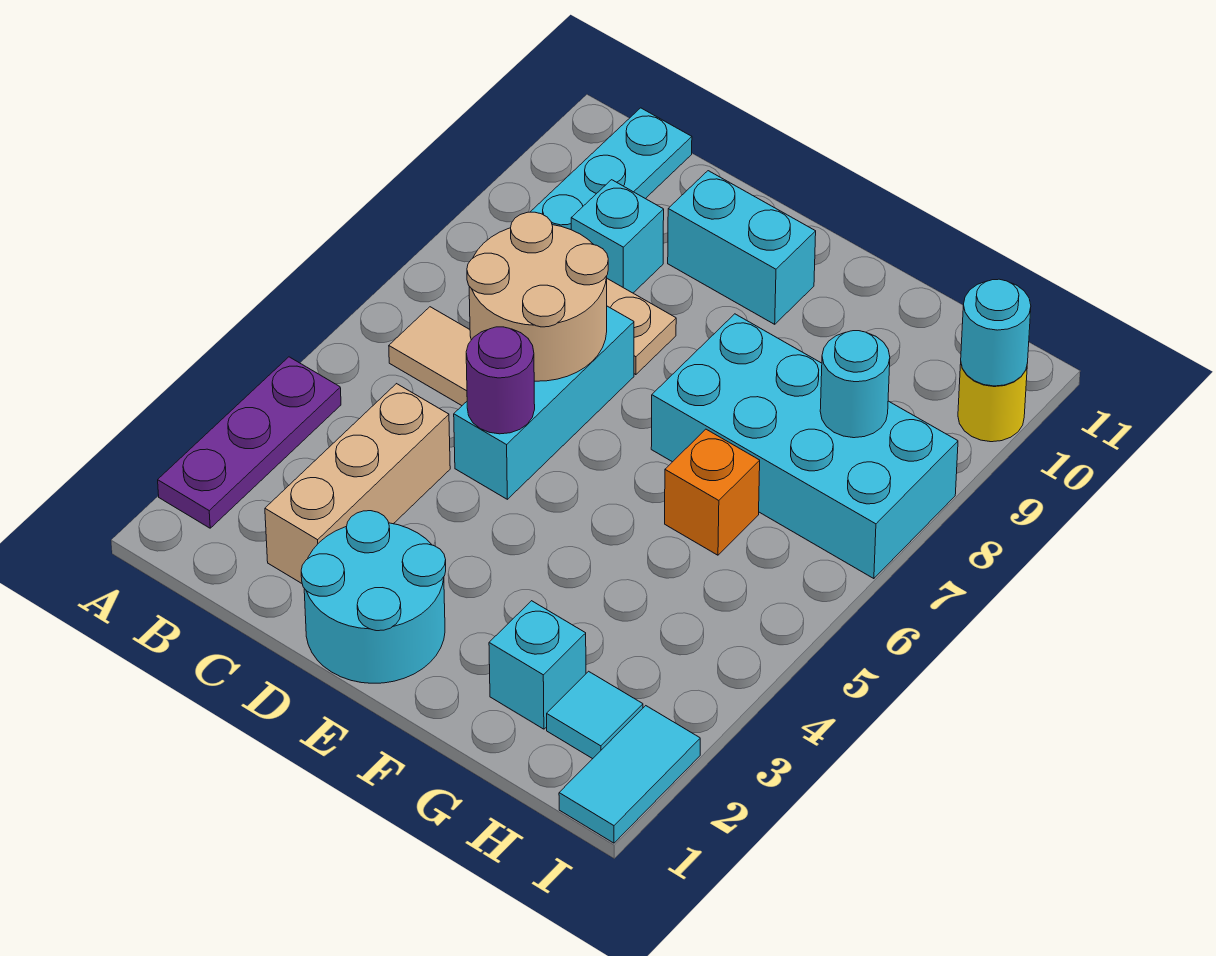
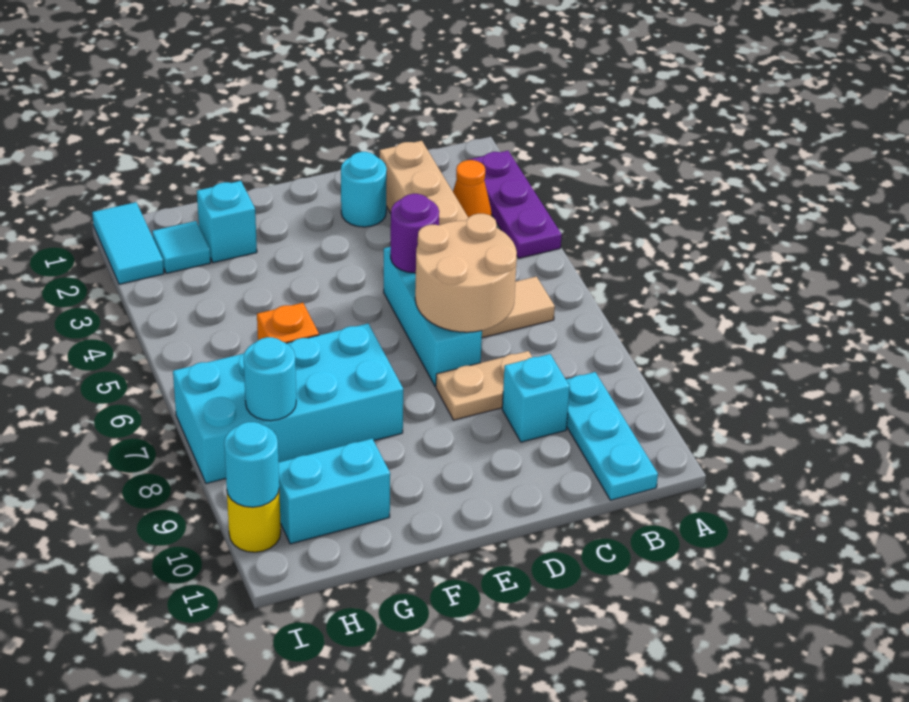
none -> orange 1x1 cone [453,160,492,218]
cyan 2x2 round brick [301,511,446,683] -> cyan 1x1 round brick [341,152,387,227]
cyan 1x2 brick [668,171,816,324] -> cyan 1x2 brick moved to [278,439,390,544]

